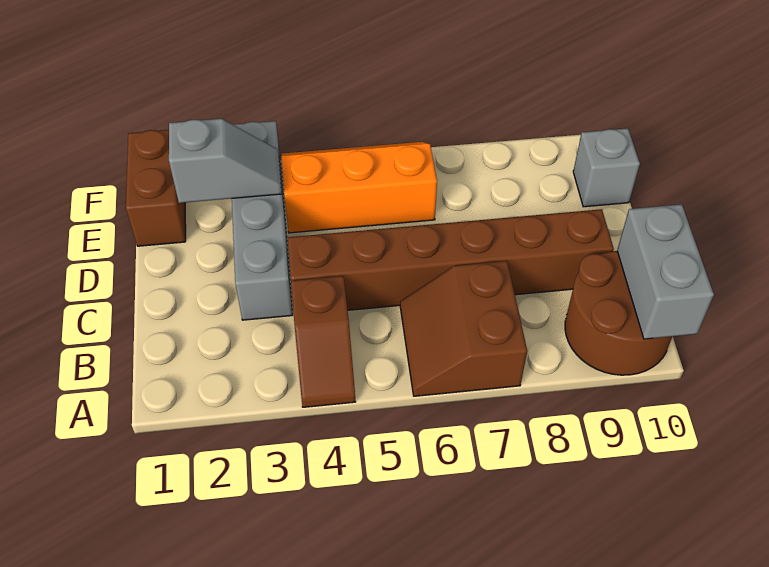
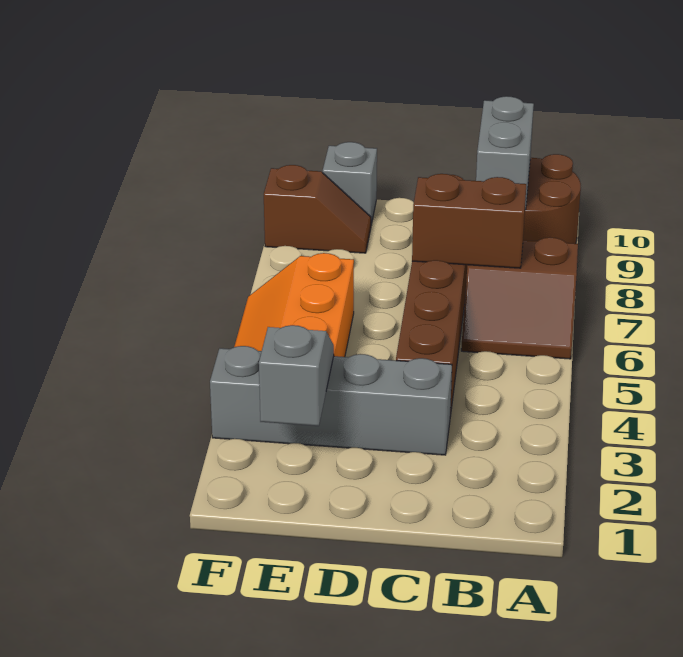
brown 1x2 slope [291,276,356,407] -> brown 1x2 slope moved to [264,165,371,253]
grey 1x2 brick [617,204,714,339] -> grey 1x2 brick turned to [476,96,534,210]
brown 1x2 brick [126,130,186,246] -> brown 1x2 brick moved to [412,174,526,268]

